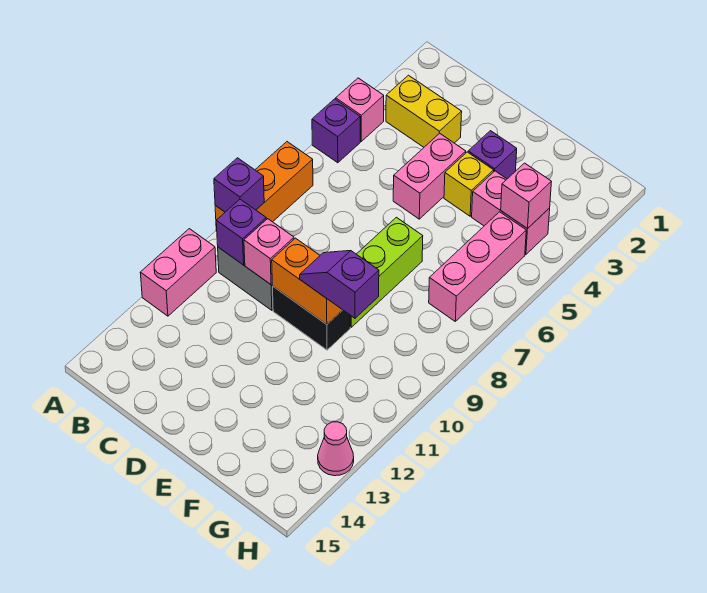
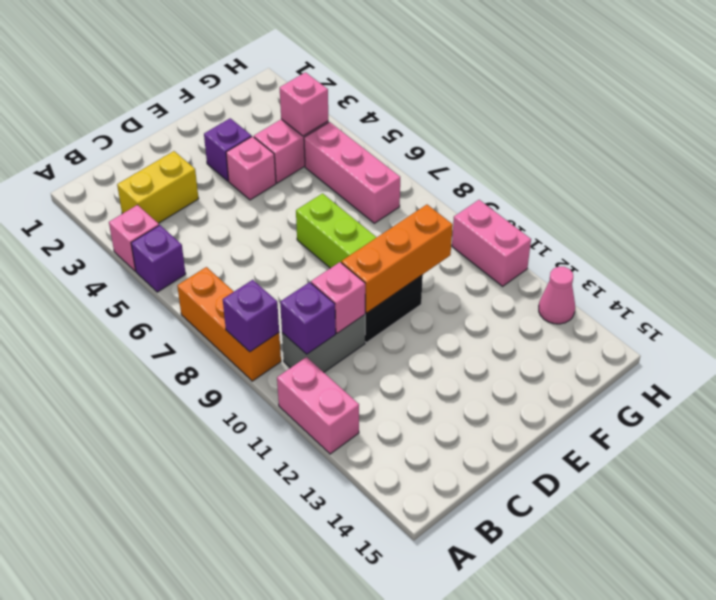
pink 1x2 brick [393,133,466,219] -> pink 1x2 brick moved to [452,200,531,286]
orange 1x2 brick [272,238,342,324] -> orange 1x3 brick [341,205,453,313]
yellow 1x1 brick [444,152,494,216] -> pink 1x1 brick [226,136,276,200]
purple 1x2 slope [300,251,379,318] -> none

